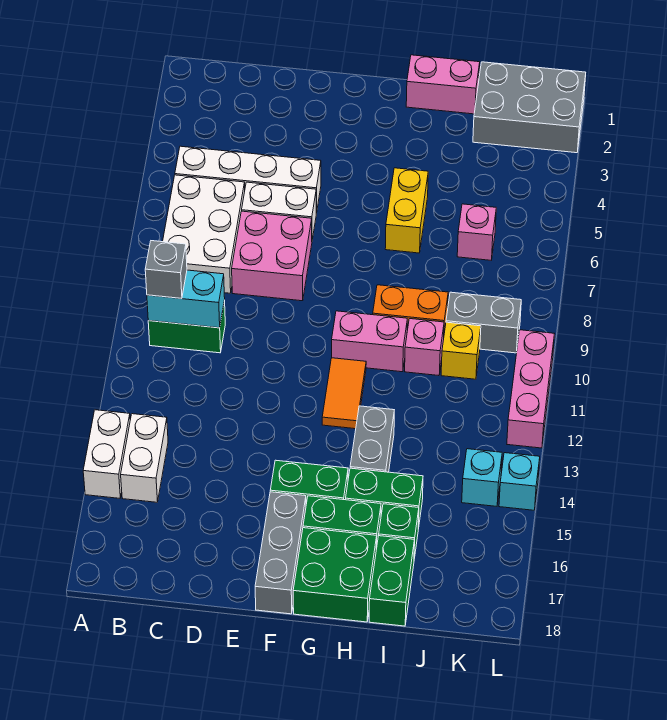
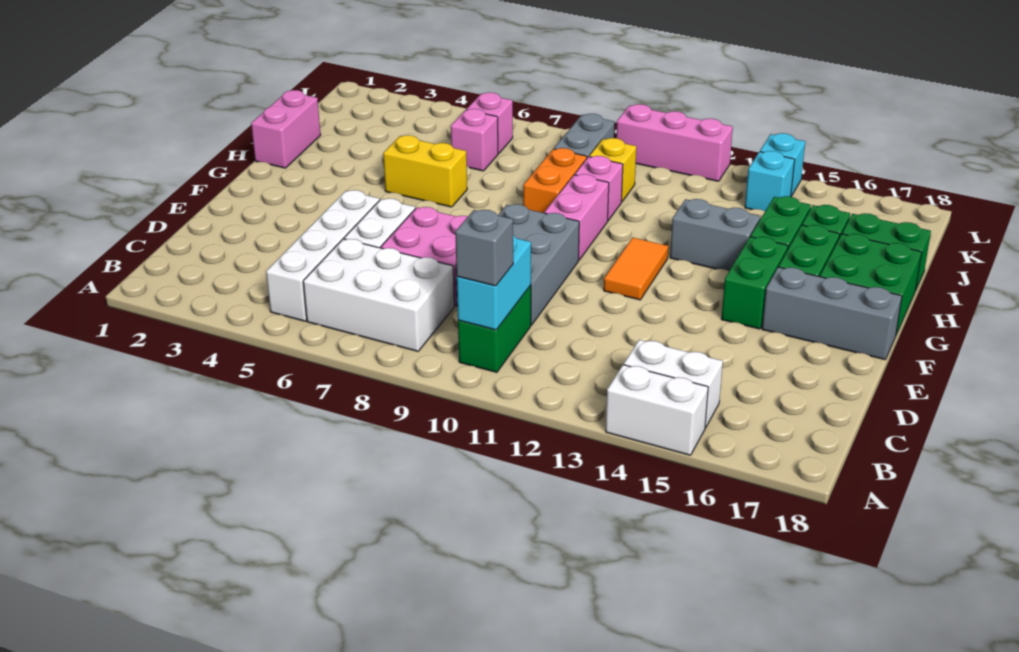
orange 1x2 tile [322,358,366,429] -> orange 1x2 tile turned to [604,238,668,300]
grey 2x3 brick [473,62,586,153] -> grey 2x3 brick moved to [456,204,579,325]
none -> pink 1x1 brick [467,93,513,154]

